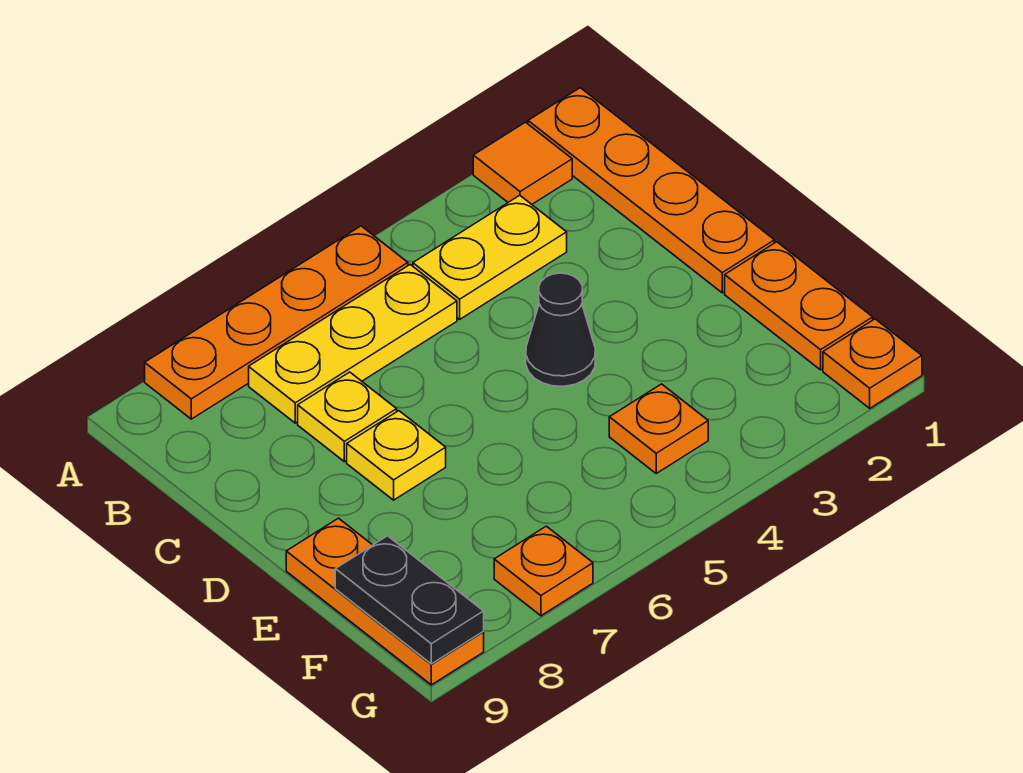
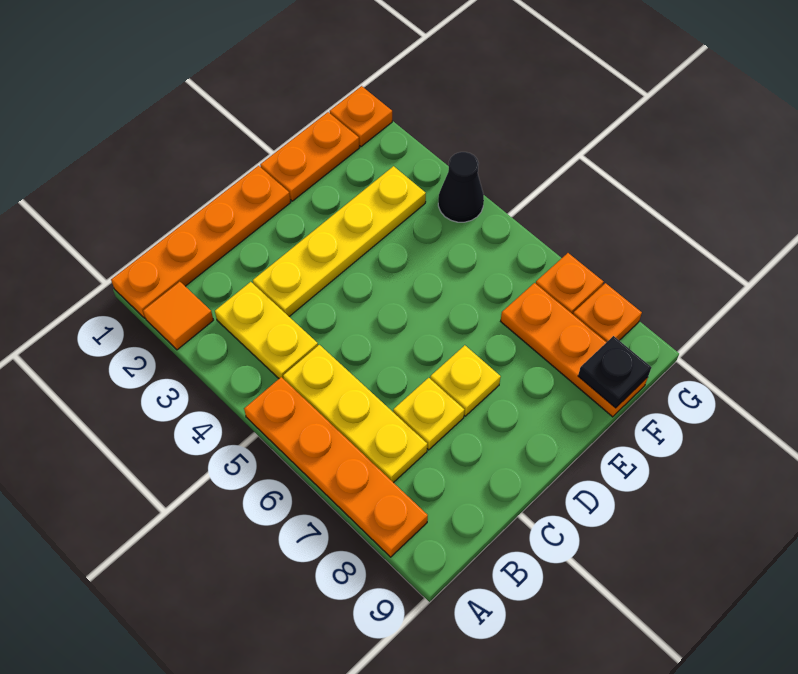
none -> yellow 1x4 plate [253,166,426,316]
black 1x1 cone [526,273,595,386] -> black 1x1 cone moved to [438,152,484,222]
orange 1x3 plate [286,518,484,685] -> orange 1x3 plate turned to [501,283,648,417]
orange 1x1 plate [609,384,708,473] -> orange 1x1 plate moved to [573,283,642,342]
black 1x2 plate [335,536,484,664] -> black 1x1 plate [578,336,651,408]

